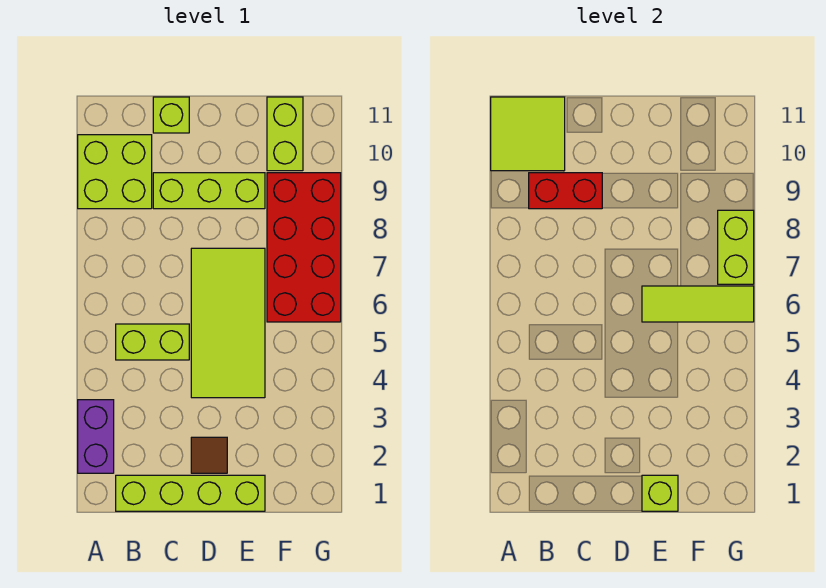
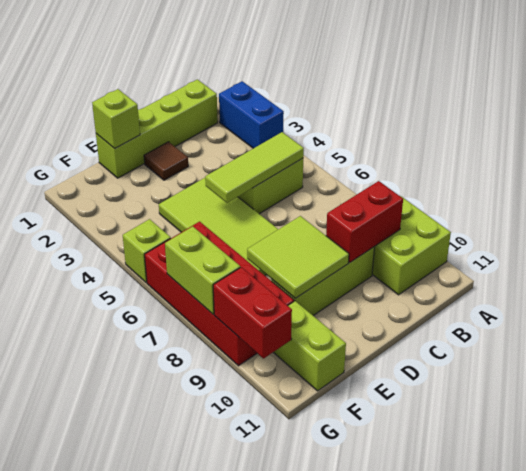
purple 1x2 brick [78,400,114,473] -> blue 1x2 brick [219,81,284,148]
lime 2x2 tile [491,97,565,171] -> lime 2x2 tile moved to [247,216,349,298]
lime 1x1 brick [153,97,189,133] -> lime 1x1 brick moved to [123,219,171,282]
lime 1x3 tile [642,286,754,322] -> lime 1x3 tile moved to [205,132,304,203]
none -> red 1x2 brick [213,267,292,359]

